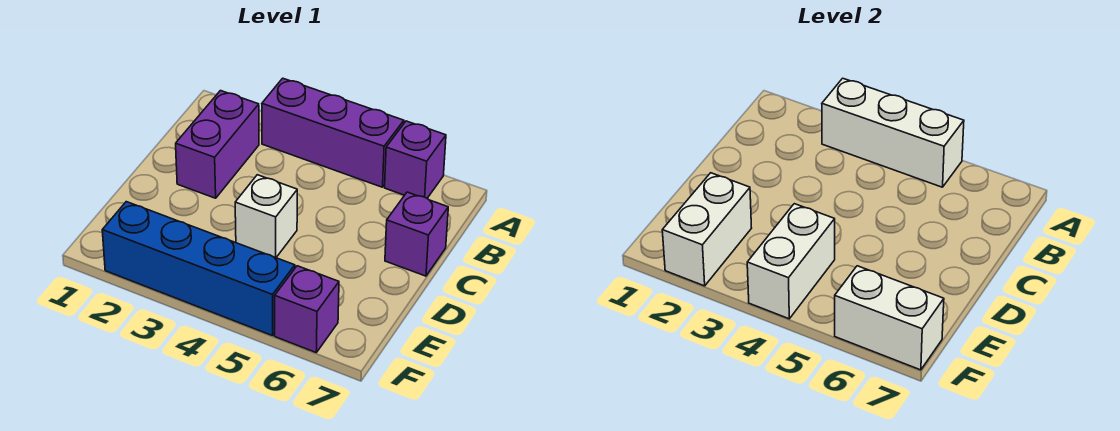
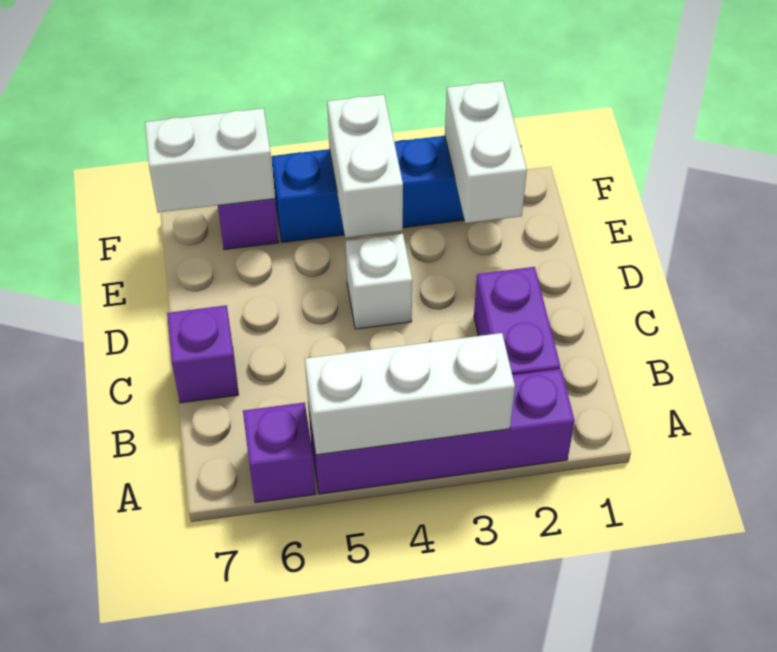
purple 1x3 brick [262,78,404,187] -> purple 1x4 brick [308,369,575,494]

